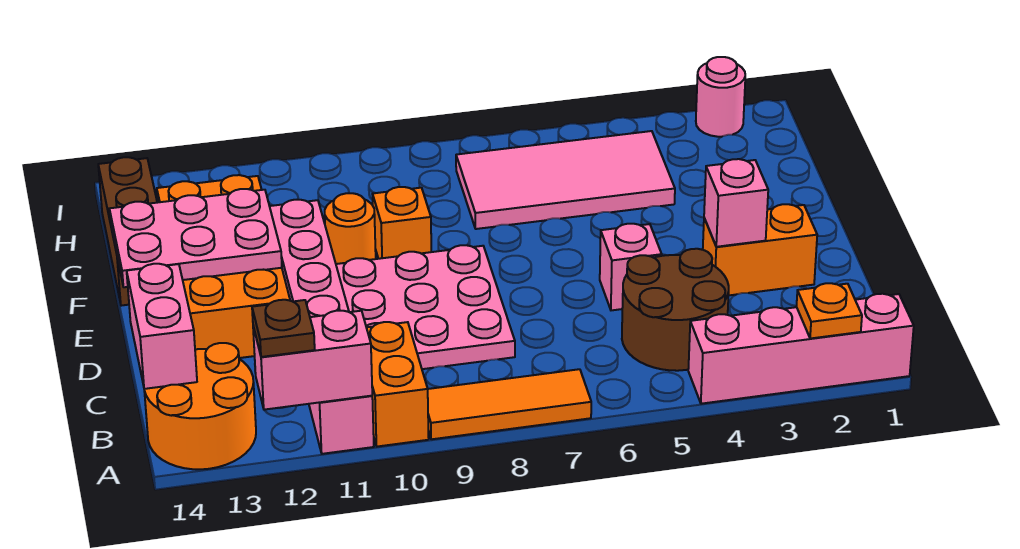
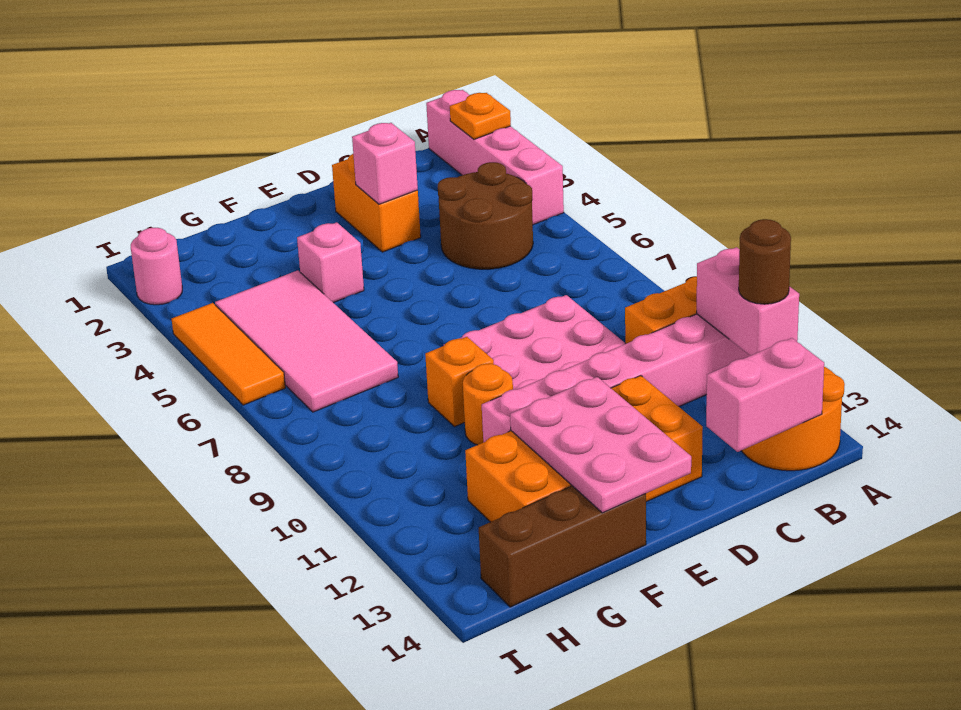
orange 1x3 tile [428,369,591,439] -> orange 1x3 tile moved to [172,303,285,405]
brown 1x1 plate [252,300,315,357] -> brown 1x1 round brick [739,219,791,304]
pink 1x1 brick [600,224,662,310] -> pink 1x1 brick moved to [297,222,364,303]

